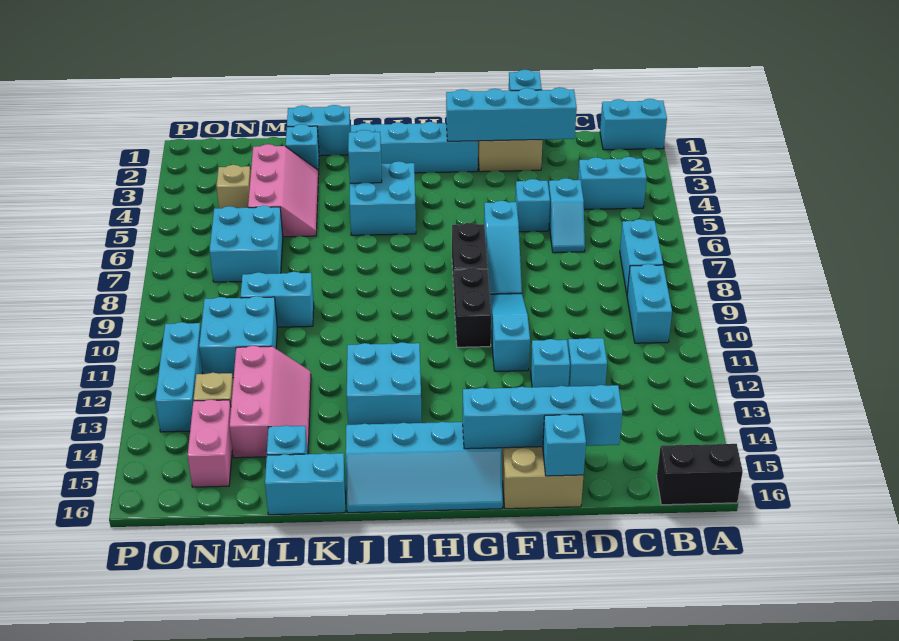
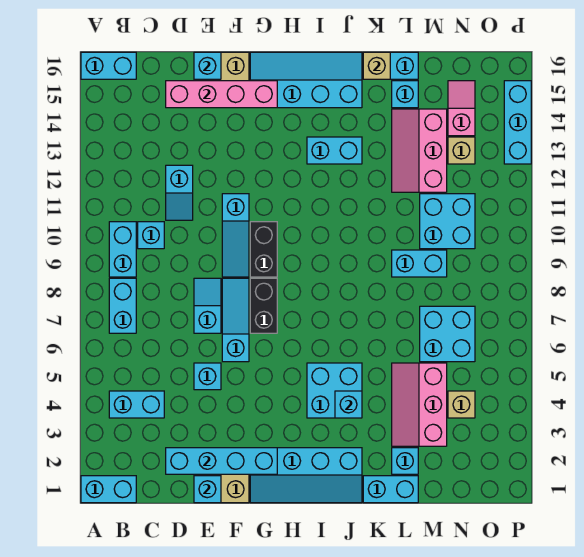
black 1x2 brick [657,444,743,505] -> cyan 1x2 brick [81,52,136,79]
cyan 1x2 slope [549,178,585,253] -> cyan 1x2 slope moved to [194,278,221,333]
cyan 1x4 brick [463,385,622,449] -> pink 1x4 brick [166,81,277,108]
cyan 1x1 brick [531,339,570,387] -> cyan 1x1 brick moved to [138,222,164,249]
cyan 2x2 brick [347,342,422,425] -> cyan 1x2 brick [307,137,362,164]
none -> tan 1x1 brick [363,52,390,79]
pink 1x2 brick [188,400,232,487] -> pink 1x2 slope [448,81,475,136]
cyan 1x3 brick [155,322,202,432] -> cyan 1x3 brick moved to [504,81,531,164]

